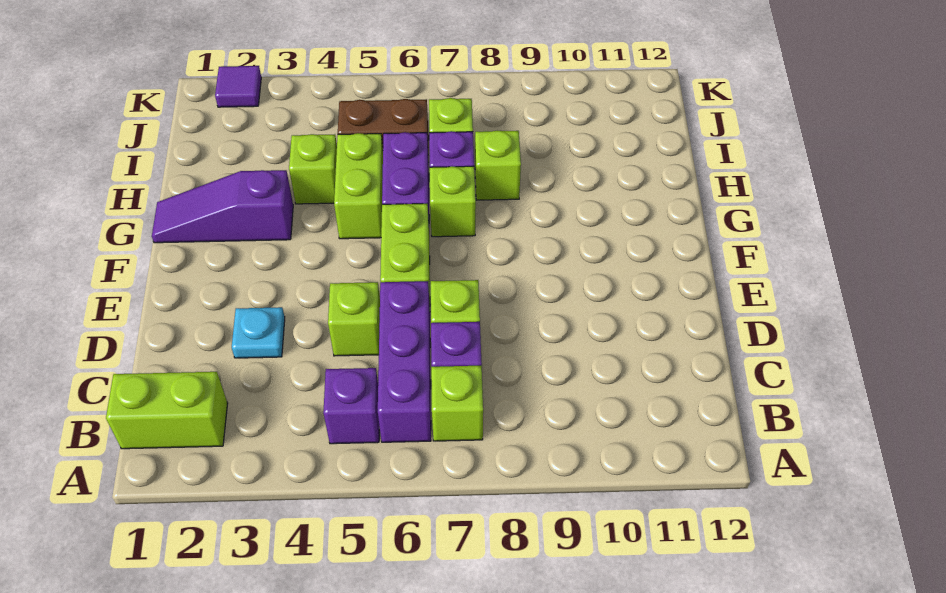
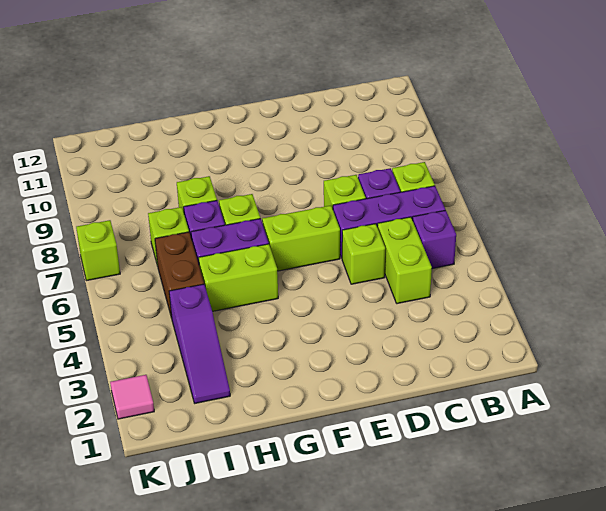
lime 1x2 brick [106,372,228,449] -> lime 1x2 brick moved to [377,217,432,304]
cyan 1x1 plate [232,307,285,358] -> none
purple 1x3 slope [152,170,293,243] -> purple 1x3 slope moved to [169,284,230,403]
lime 1x1 brick [289,134,337,204] -> lime 1x1 brick moved to [76,220,120,281]
purple 1x1 tile [215,66,261,107] -> pink 1x1 tile [110,375,154,419]

